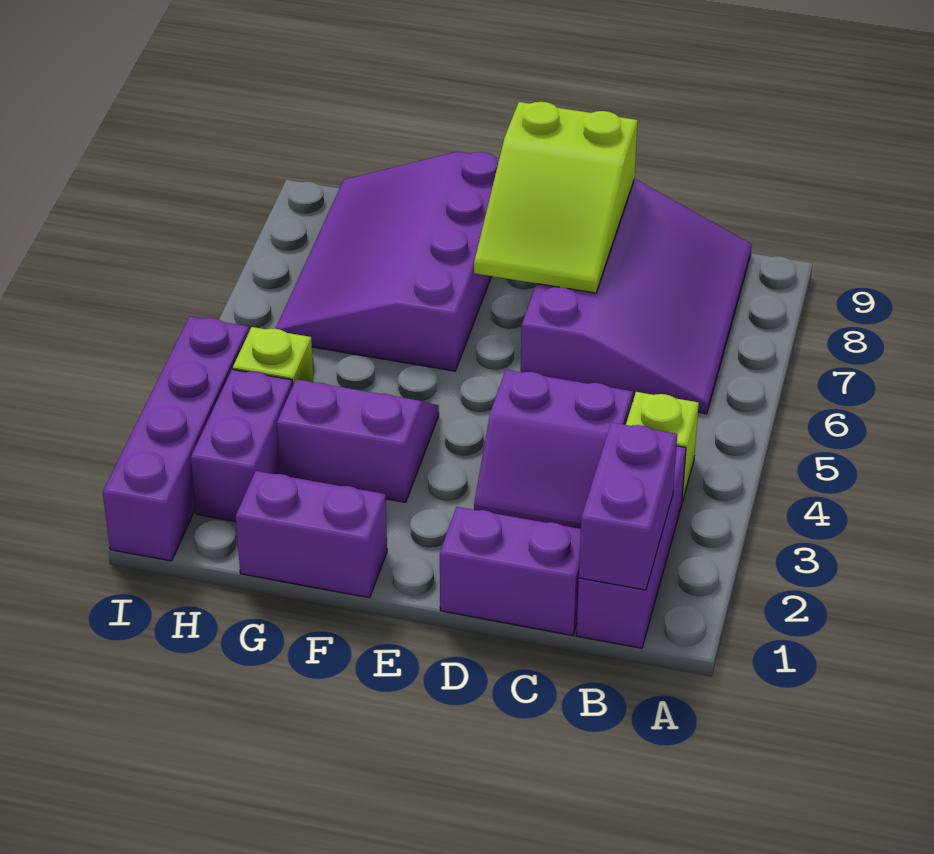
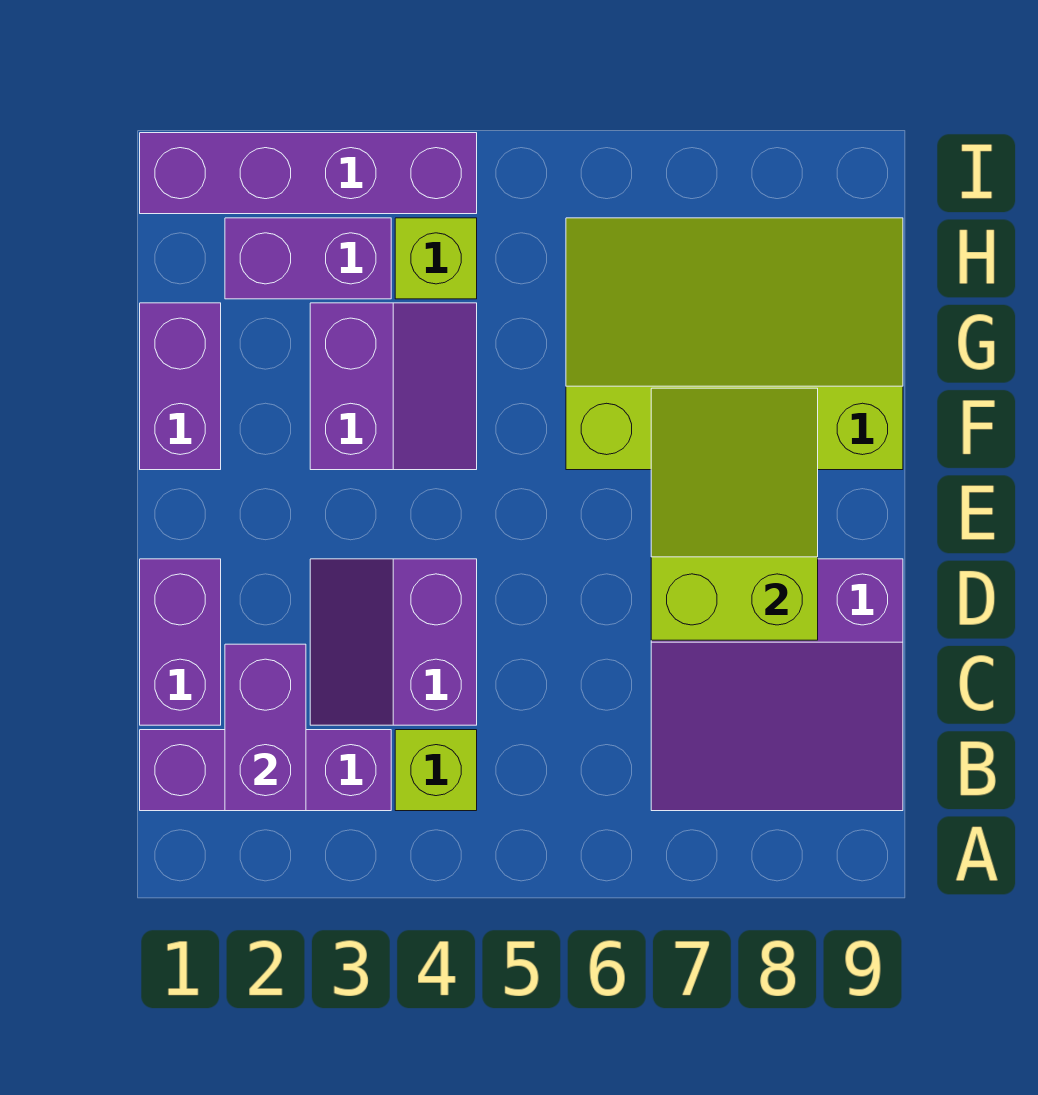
purple 1x2 brick [579,422,677,590] -> purple 1x2 brick turned to [225,644,306,811]
purple 3x4 slope [521,179,752,414] -> purple 3x3 slope [651,559,903,811]
lime 2x3 slope [474,102,638,293] -> lime 2x3 slope turned to [651,388,818,640]
purple 3x4 slope [276,152,499,371] -> lime 3x4 slope [566,218,903,470]

